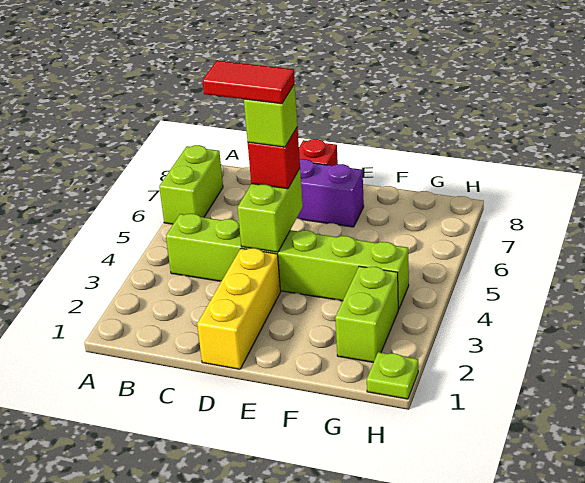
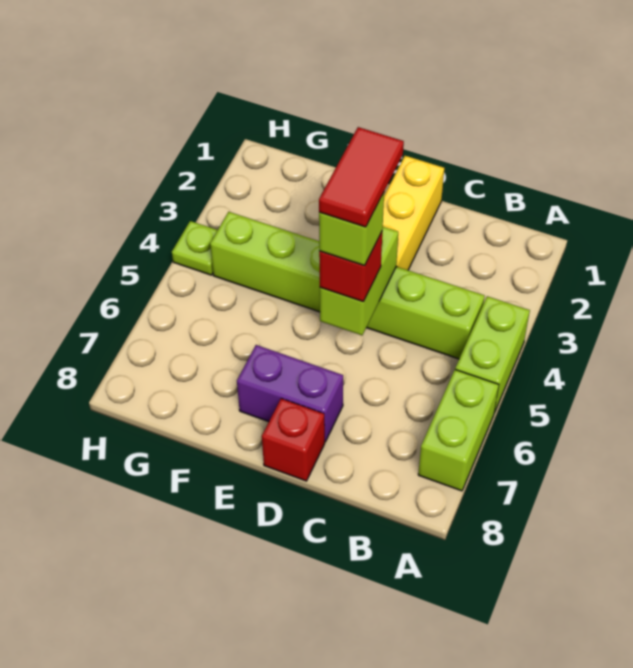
red 1x2 tile [202,61,295,104] -> red 1x2 tile turned to [319,127,404,227]
lime 1x2 brick [335,266,398,362] -> lime 1x2 brick moved to [455,296,530,413]
lime 1x1 plate [367,352,418,399] -> lime 1x1 plate moved to [172,221,217,275]

